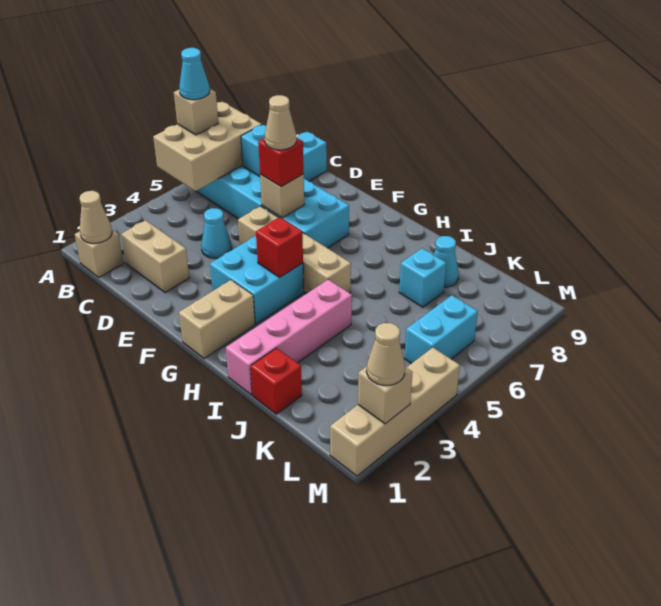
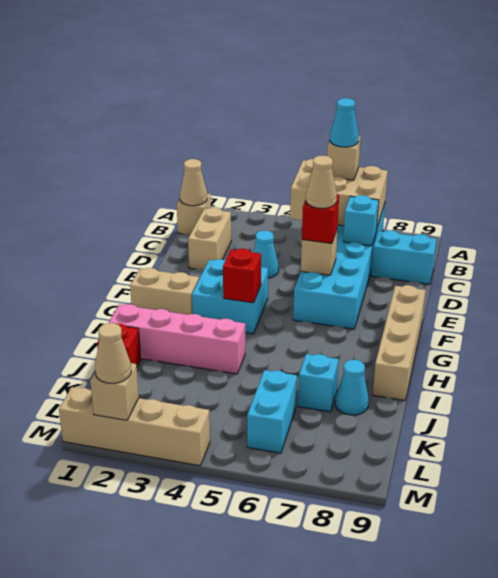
tan 1x4 brick [238,206,351,293] -> tan 1x4 brick moved to [373,285,426,400]
cyan 1x2 brick [405,295,478,364] -> cyan 1x2 brick turned to [247,370,297,453]

